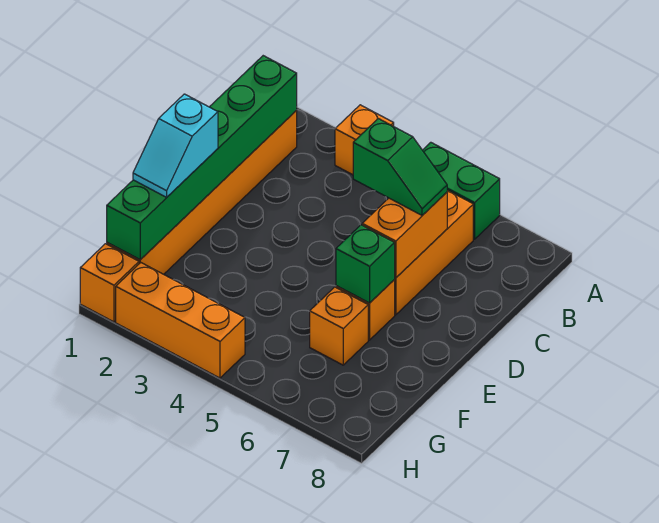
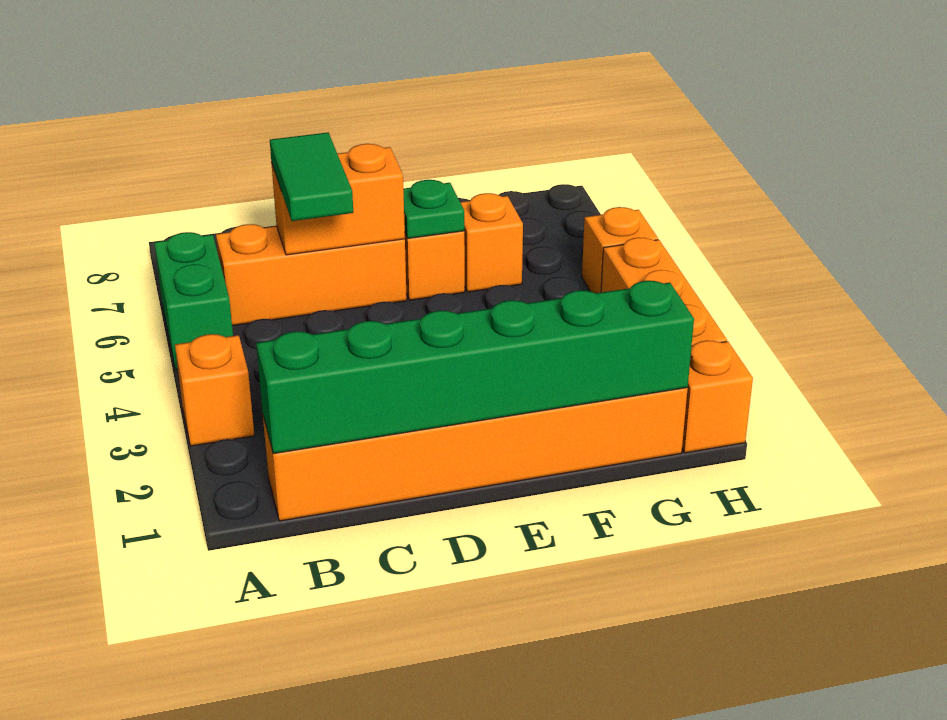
green 1x2 slope [353,119,447,215] -> green 1x2 tile [270,133,353,221]
cyan 1x2 slope [133,94,218,197] -> none
green 1x1 brick [336,225,395,303] -> green 1x1 plate [403,180,464,238]
none -> orange 1x1 brick [582,207,658,293]

